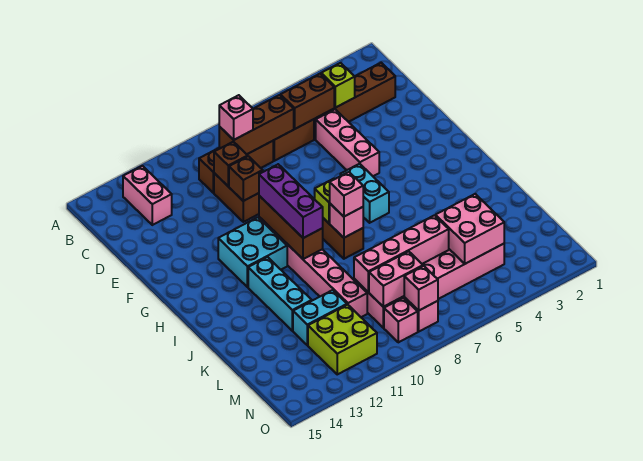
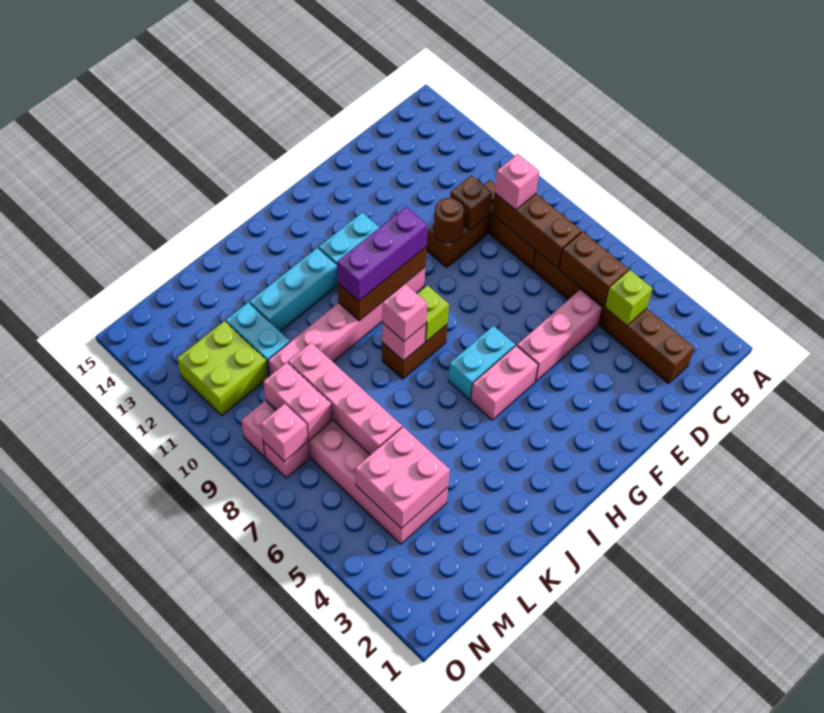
pink 1x2 brick [123,166,172,225] -> pink 1x2 brick moved to [471,346,538,420]
brown 1x1 brick [229,156,263,201] -> brown 1x1 round brick [434,198,464,243]

